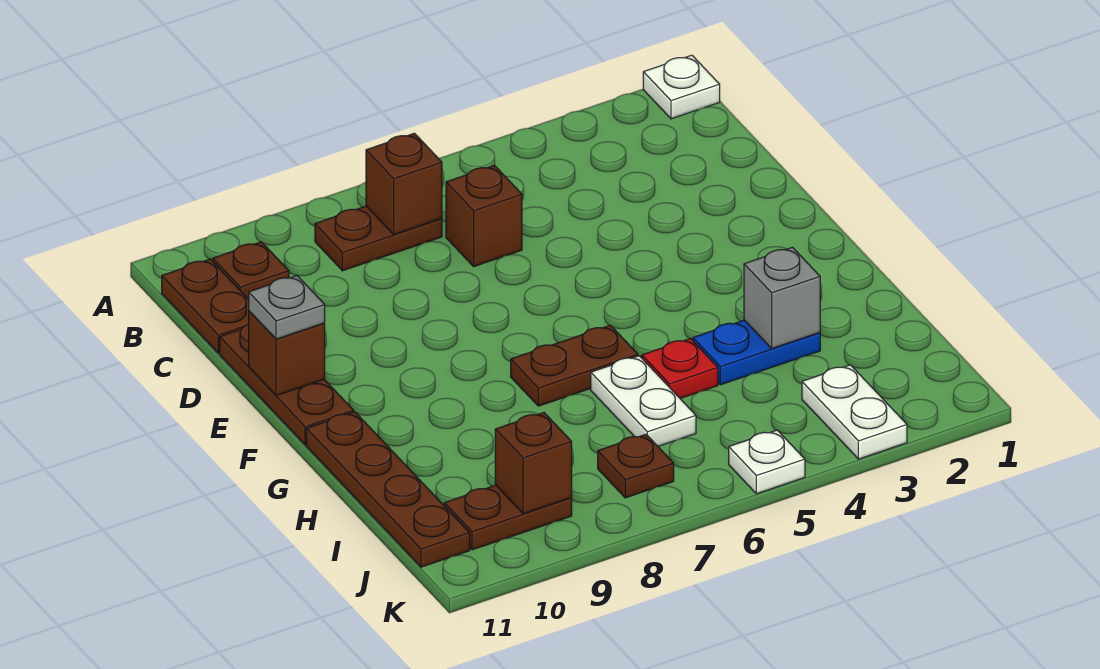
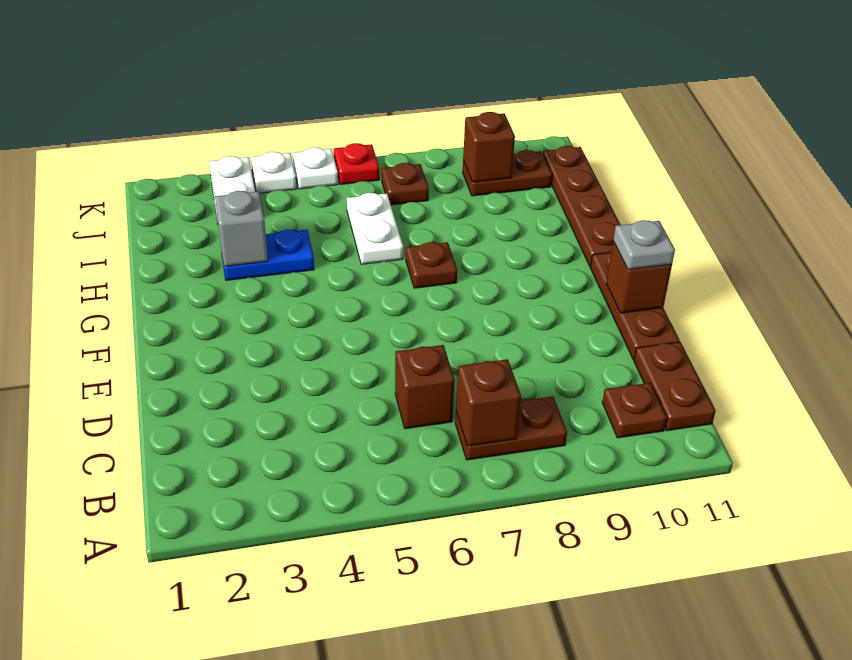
white 1x1 plate [643,55,720,119] -> white 1x1 plate moved to [251,152,296,193]
brown 1x2 plate [511,325,638,406] -> brown 1x1 plate [406,242,457,288]
red 1x1 plate [642,338,718,398] -> red 1x1 plate moved to [334,143,379,184]

